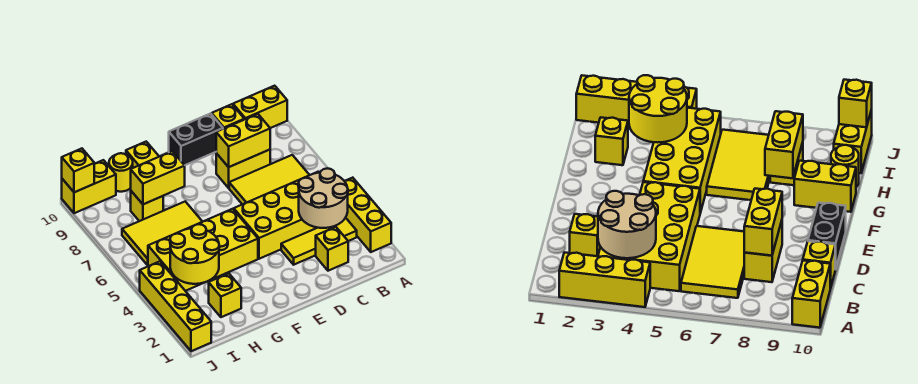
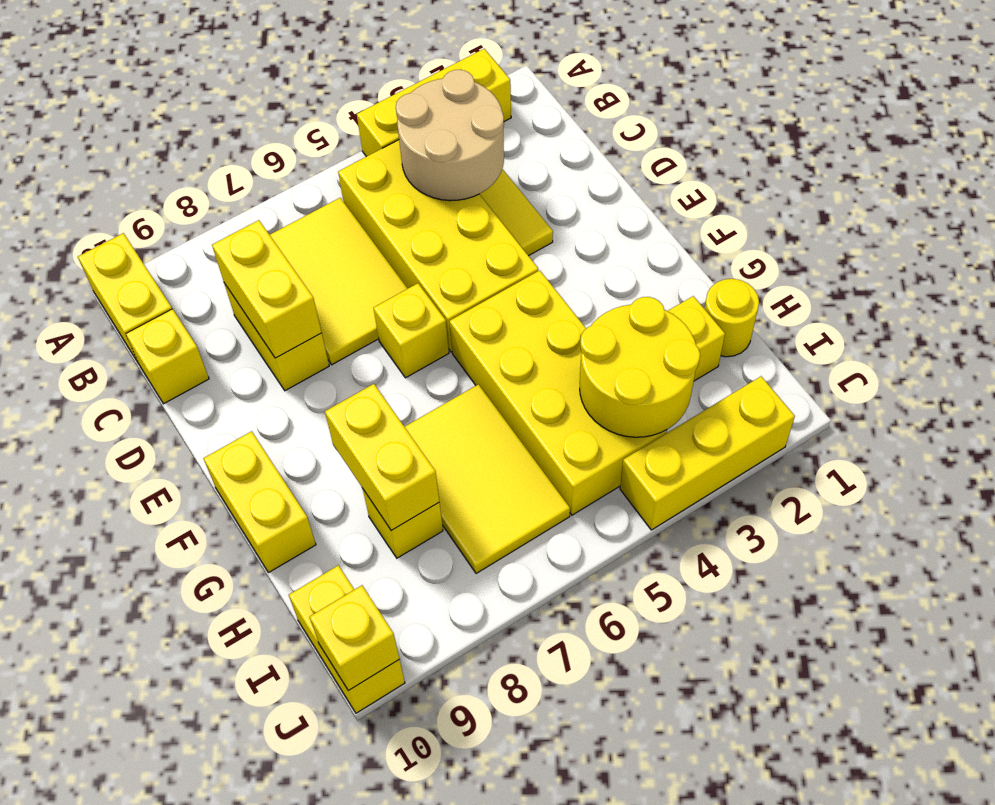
yellow 1x1 brick [316,227,348,271] -> yellow 1x1 brick moved to [373,283,449,378]
black 1x2 brick [169,114,223,165] -> none
yellow 1x2 brick [126,142,159,168] -> yellow 1x2 brick turned to [203,431,316,573]
yellow 1x1 round brick [109,153,133,192] -> yellow 1x1 round brick moved to [705,279,759,357]
yellow 1x4 brick [140,261,211,351] -> yellow 1x3 brick [620,376,795,530]

